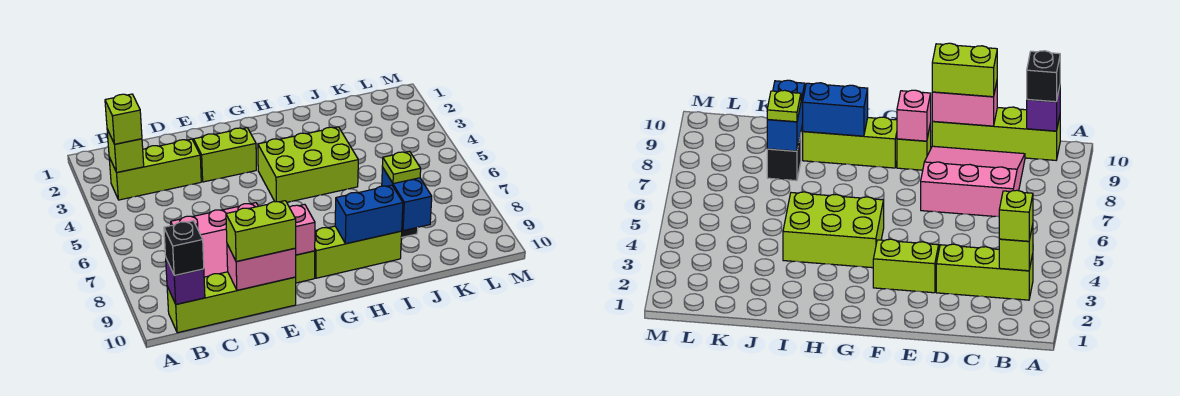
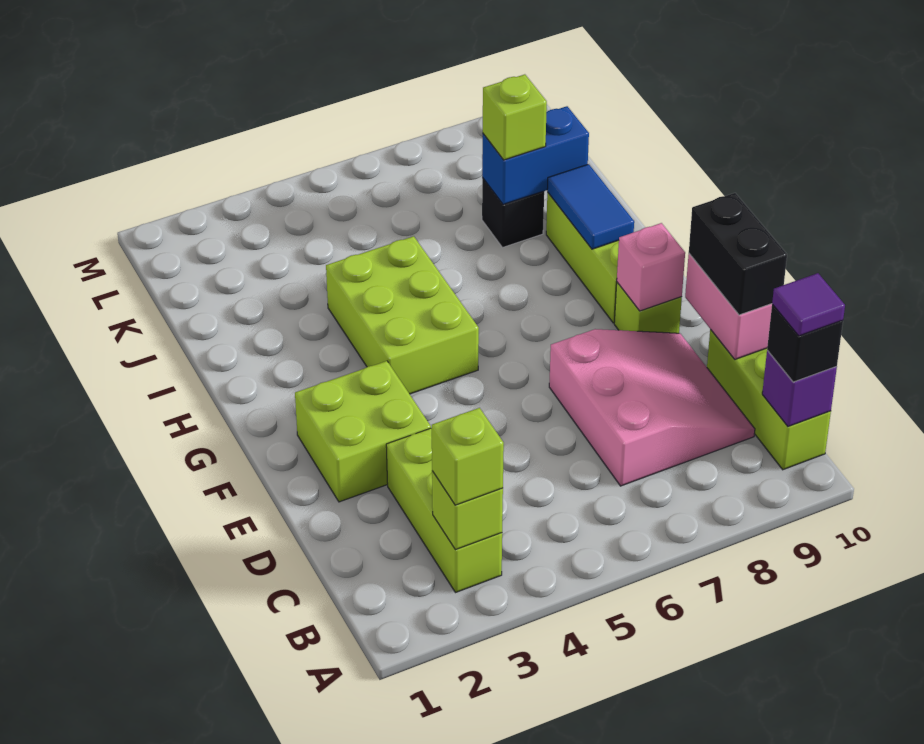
lime 1x4 brick [167,272,296,333] -> lime 1x3 brick [707,330,831,470]
none -> purple 1x1 tile [772,273,845,336]
lime 1x2 brick [226,201,296,262] -> black 1x2 brick [689,193,787,315]
lime 1x2 brick [194,128,256,182] -> lime 2x2 brick [295,361,431,502]
blue 1x2 brick [335,185,403,244] -> blue 1x2 tile [547,164,634,249]
lime 1x1 plate [382,151,421,184] -> lime 1x1 brick [483,74,547,160]

